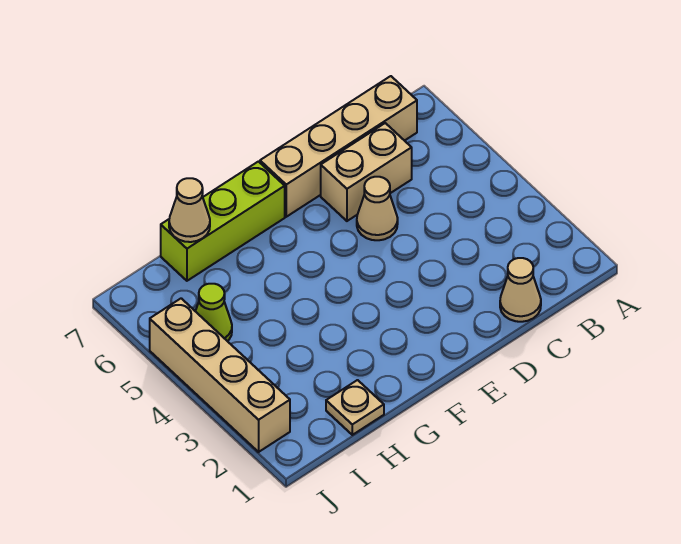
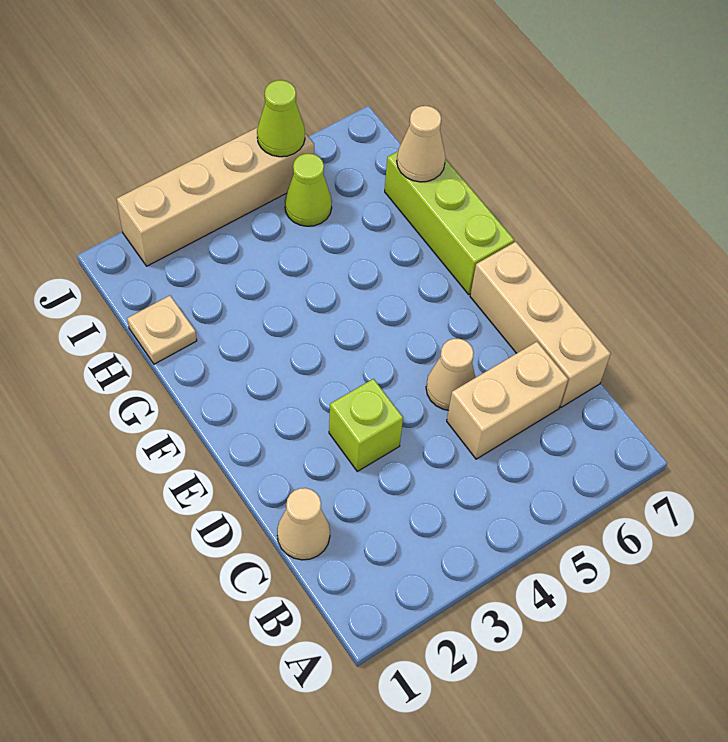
tan 1x4 brick [260,76,417,217] -> tan 1x3 brick [470,242,611,407]
tan 1x2 brick [321,123,412,221] -> tan 1x2 brick turned to [447,342,568,459]
none -> lime 1x1 brick [329,379,403,471]
none -> lime 1x1 cone [257,80,305,157]

